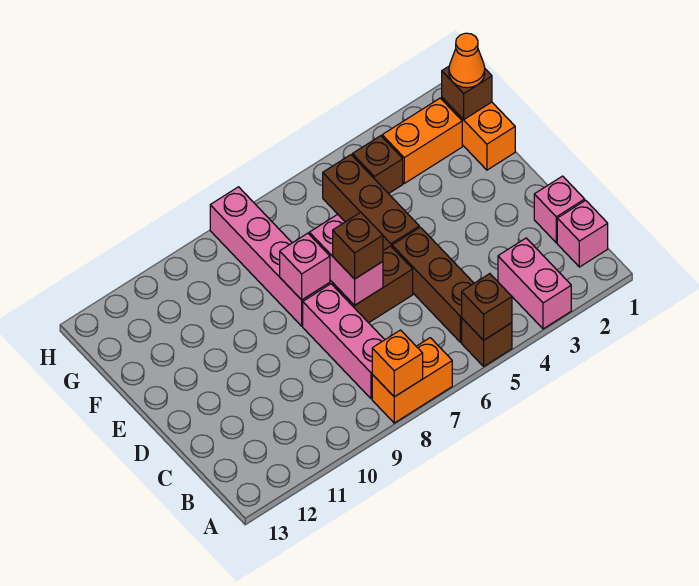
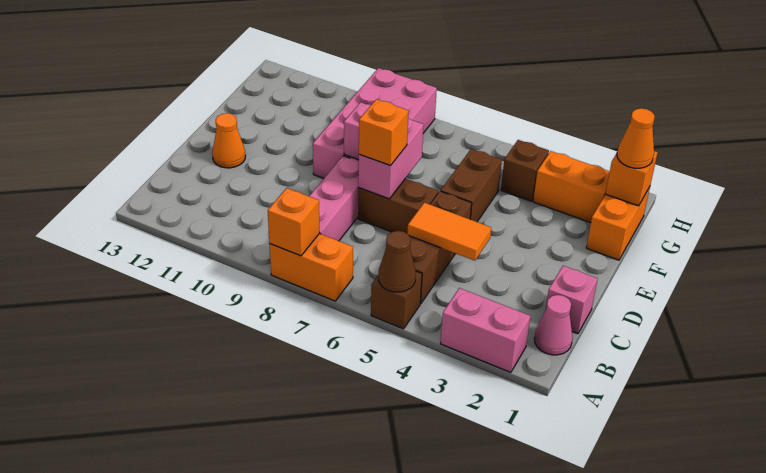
pink 1x2 brick [498,238,571,329] -> pink 1x2 brick turned to [440,288,531,372]
brown 1x1 brick [462,274,512,340] -> brown 1x1 cone [378,231,416,292]
pink 1x1 brick [557,200,608,267] -> pink 1x1 cone [534,295,573,355]
none -> orange 1x2 tile [407,203,491,261]
brown 1x1 brick [333,212,383,279] -> orange 1x1 brick [359,99,408,166]
none -> orange 1x1 cone [212,113,246,168]
brown 1x3 brick [323,155,419,250] -> brown 1x2 brick [441,149,502,222]
pink 1x4 brick [210,187,330,326] -> pink 2x4 brick [313,68,437,178]
brown 1x1 brick [442,66,492,120] -> orange 1x1 brick [606,151,658,206]

